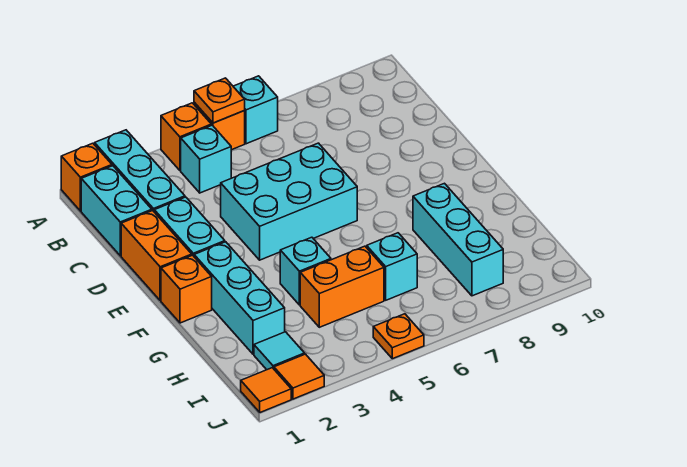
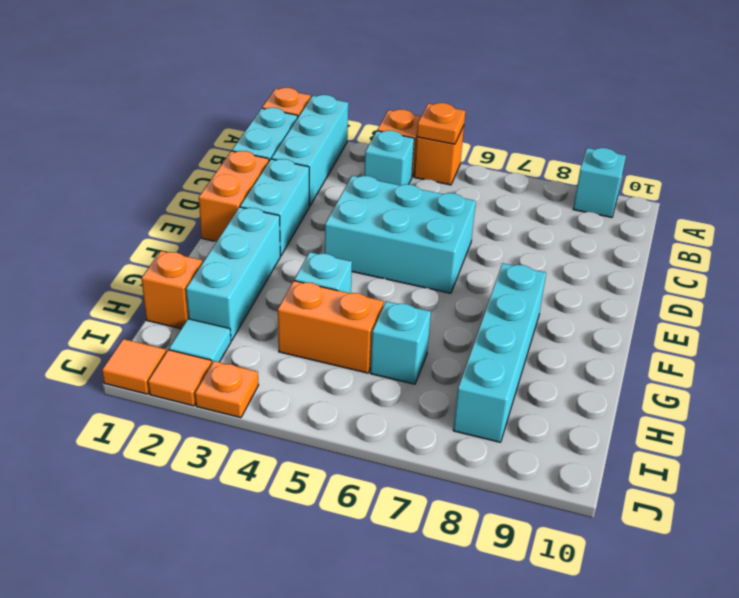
cyan 1x1 brick [233,76,278,144] -> cyan 1x1 brick moved to [573,148,626,217]
orange 1x1 brick [161,255,212,323] -> orange 1x1 brick moved to [141,251,202,329]
cyan 1x3 brick [413,183,503,296] -> cyan 1x4 brick [453,263,546,442]
orange 1x1 plate [373,314,424,359] -> orange 1x1 plate moved to [195,361,258,418]

